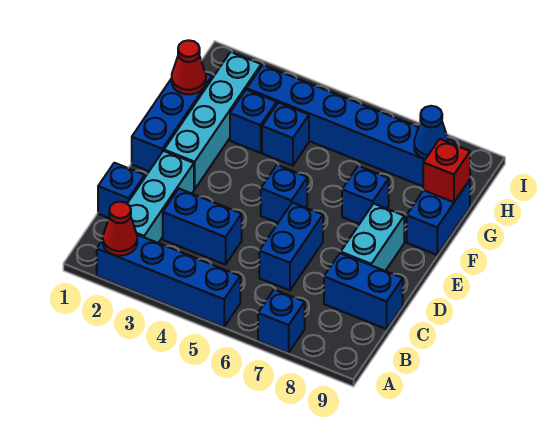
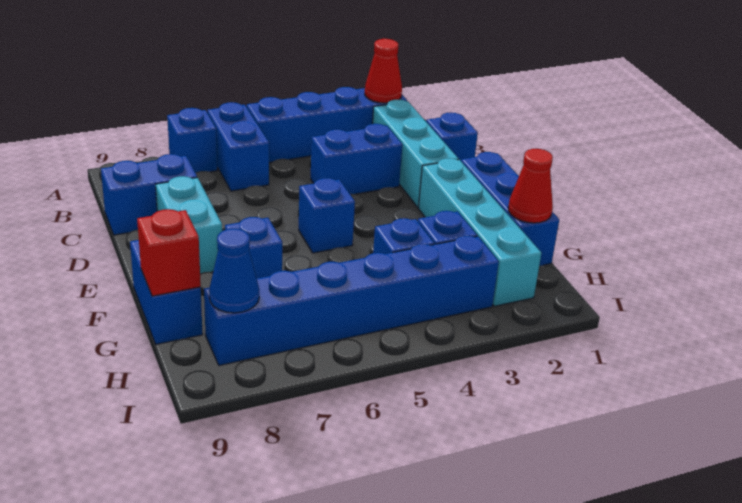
blue 1x2 brick [259,202,323,290] -> blue 1x2 brick moved to [207,102,269,191]

